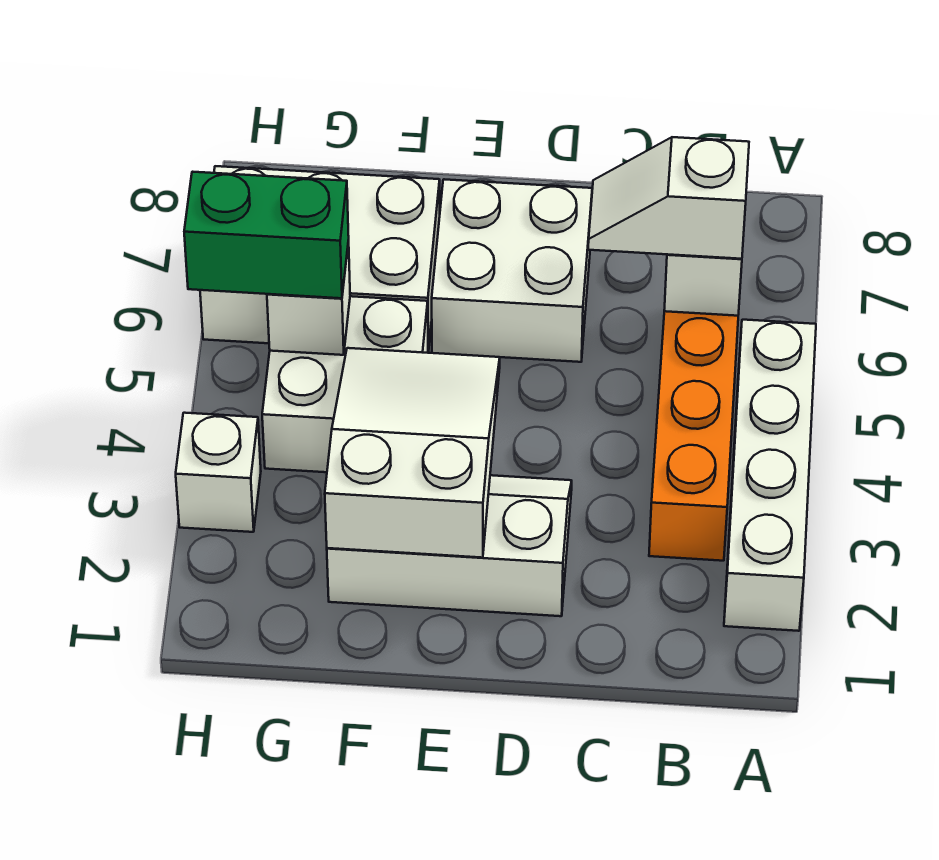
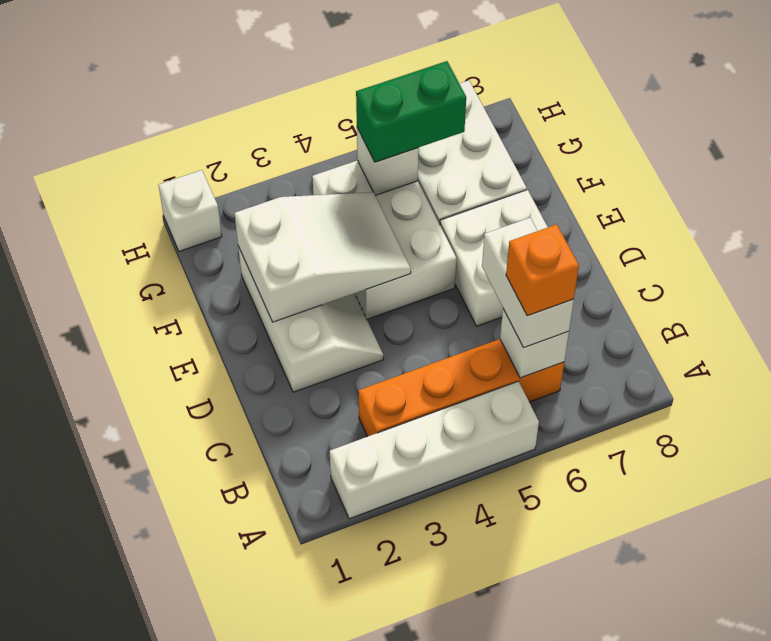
white 1x2 slope [588,137,749,259] -> white 1x2 brick [482,218,574,348]
none -> orange 1x1 brick [506,224,579,316]
white 2x2 brick [262,296,428,472] -> white 2x3 brick [312,160,456,319]
green 1x2 brick [184,172,349,298] -> green 1x2 brick turned to [356,61,466,162]
white 1x1 brick [176,413,261,532] -> white 1x1 brick moved to [159,170,222,251]

